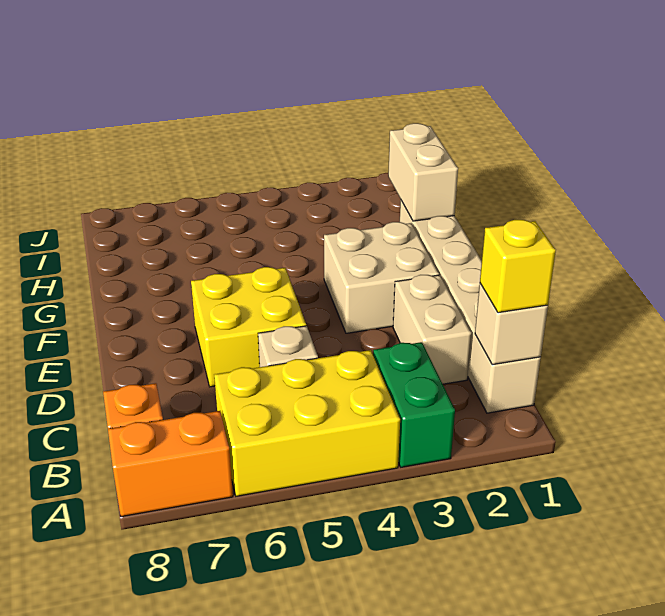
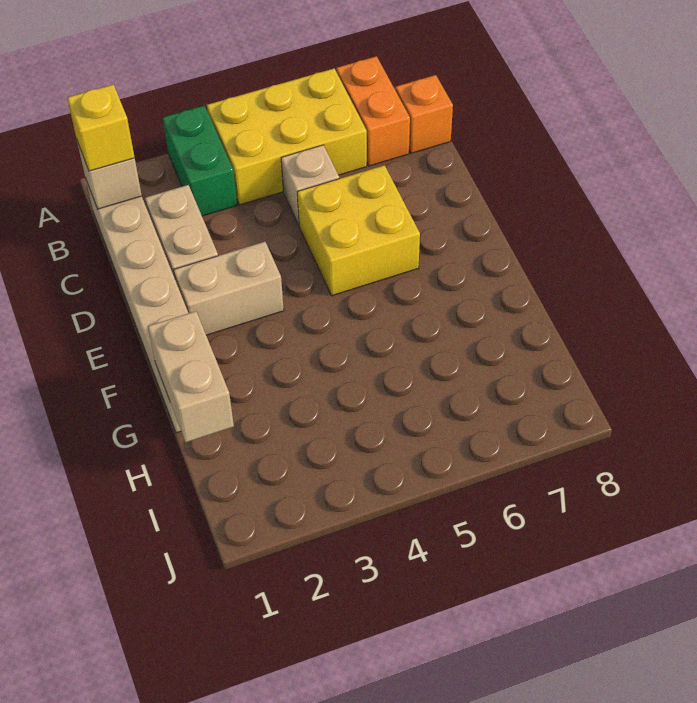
orange 1x2 brick [108,411,233,517] -> orange 1x2 brick turned to [336,56,410,166]
tan 2x2 brick [324,222,439,333] -> tan 1x2 brick [174,242,284,335]

